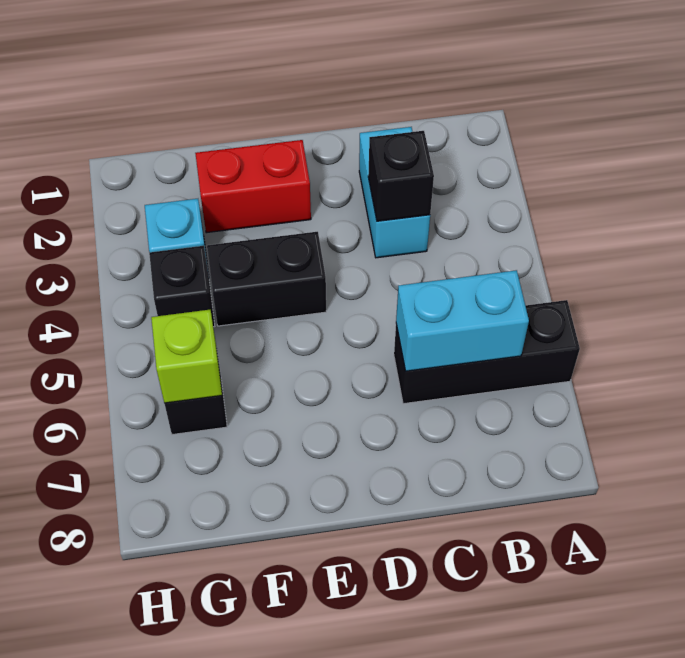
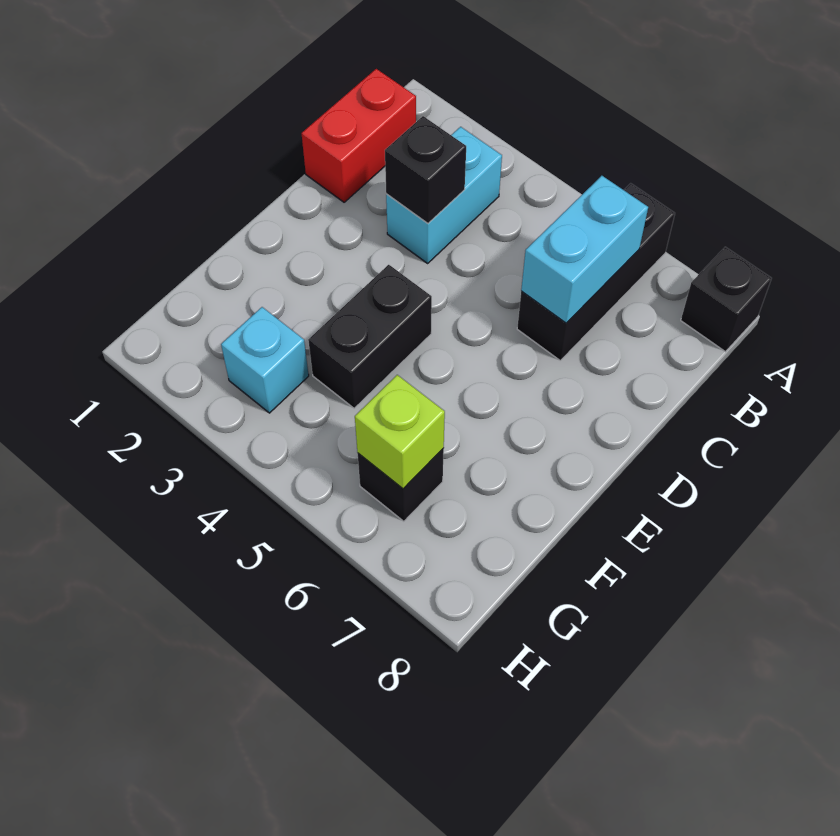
cyan 1x2 brick [359,127,430,258] -> cyan 1x2 brick turned to [386,127,502,263]
red 1x2 brick [195,140,311,233] -> red 1x2 brick moved to [301,69,416,202]
black 1x1 brick [149,246,215,327] -> black 1x1 brick moved to [681,247,772,352]

